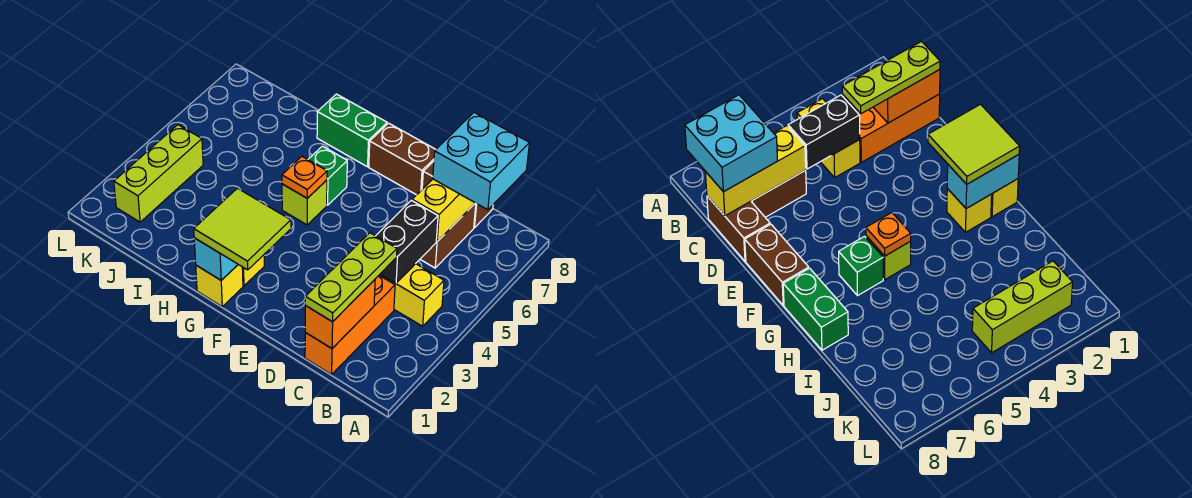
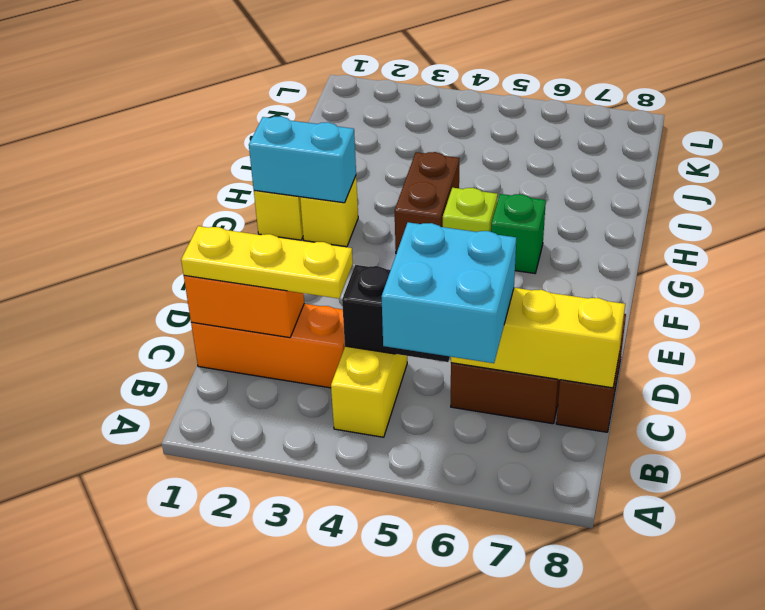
cyan 2x2 brick [433,112,529,210] -> cyan 2x2 brick moved to [381,222,516,363]
lime 1x3 plate [305,233,397,322] -> yellow 1x3 plate [181,226,353,299]
brown 1x2 brick [369,123,436,195] -> brown 1x2 brick moved to [395,152,460,254]
lime 2x2 tile [194,188,291,270] -> none
orange 1x1 plate [282,157,327,198] -> none
green 1x2 brick [317,94,387,167] -> none
lime 1x3 brick [114,125,203,222] -> none

